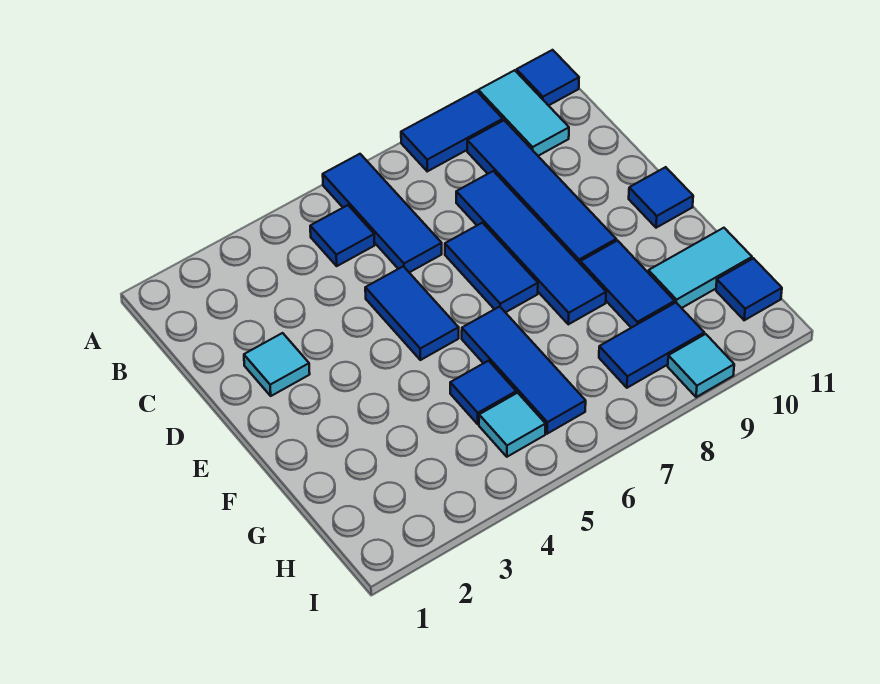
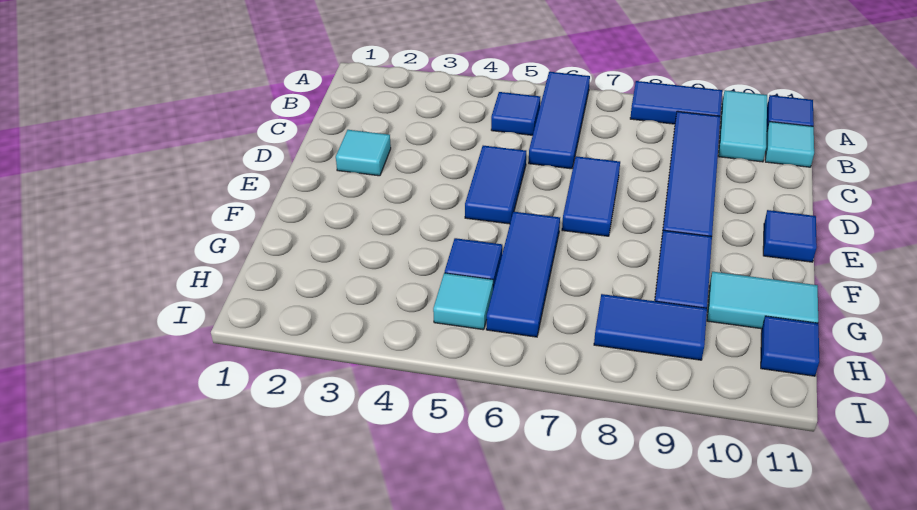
blue 1x4 tile [456,171,606,324] -> none
cyan 1x1 tile [668,334,734,397] -> cyan 1x1 tile moved to [765,122,814,167]

